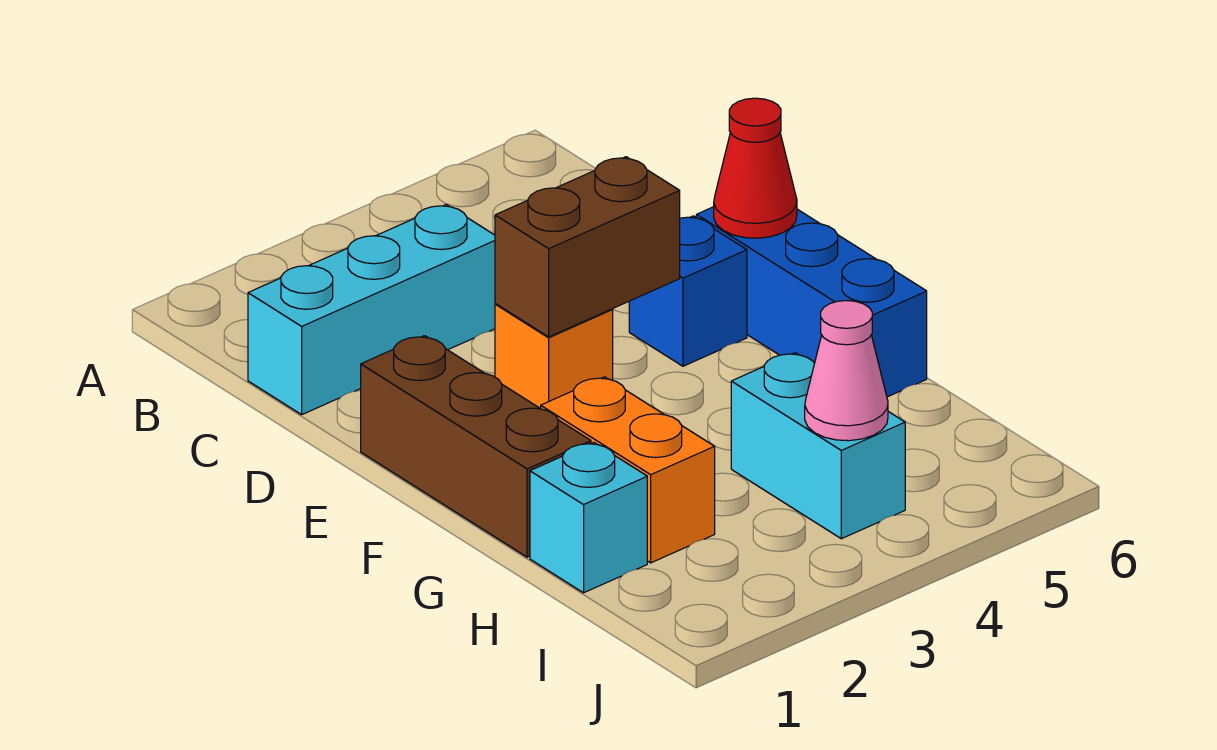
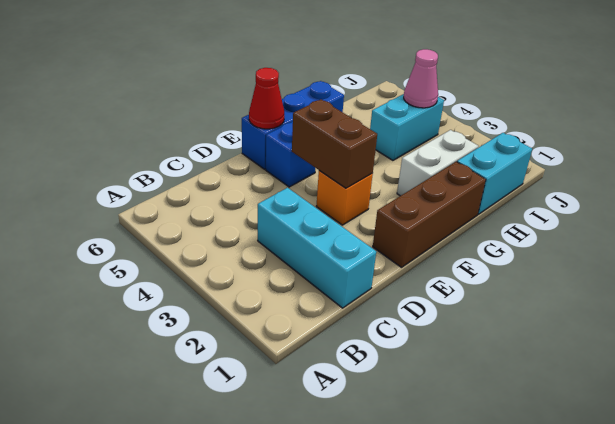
orange 1x2 brick [541,377,715,563] -> white 1x2 brick [397,130,479,196]
cyan 1x1 brick [530,442,647,593] -> cyan 1x2 brick [457,133,532,214]

